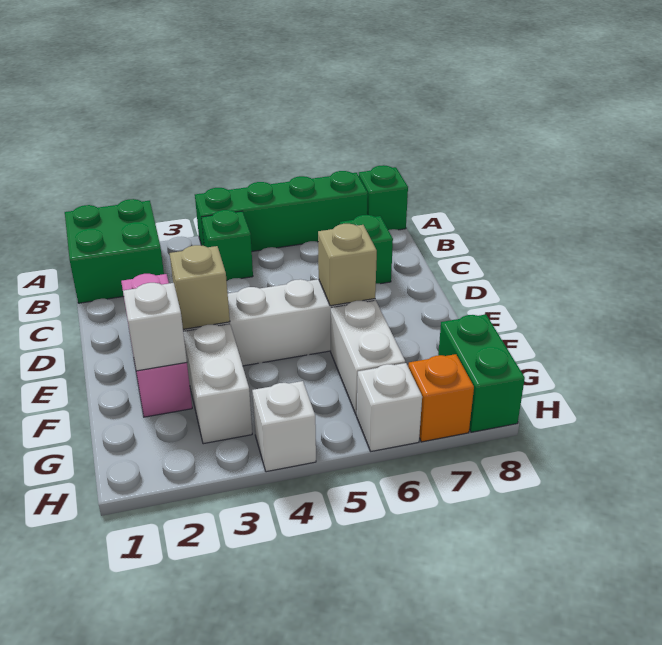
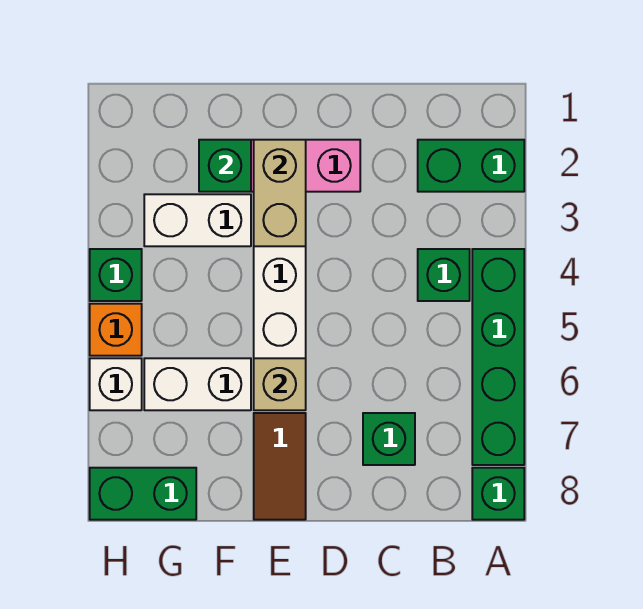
green 2x2 brick [65,199,164,303] -> green 1x2 brick [418,140,524,192]
tan 1x1 brick [170,245,230,329] -> tan 1x2 brick [254,140,306,246]
none -> brown 1x2 tile [254,413,306,520]
white 1x1 brick [123,283,187,371] -> green 1x1 brick [199,140,251,192]
white 1x1 brick [252,381,316,472] -> green 1x1 brick [90,249,142,301]
orange 1x1 brick [408,354,474,442] -> orange 1x1 brick moved to [90,304,142,356]

